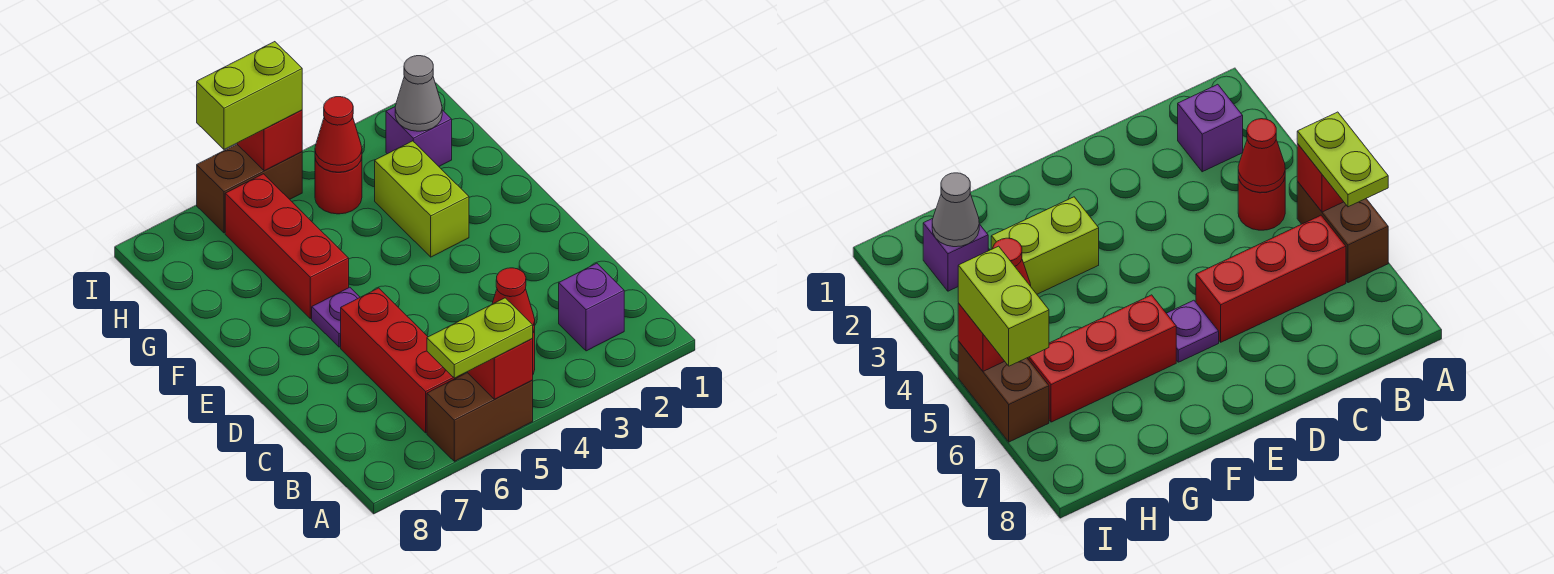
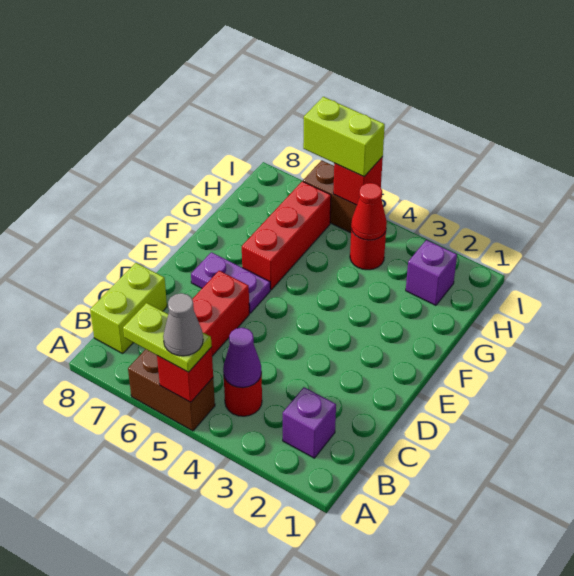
red 1x1 cone [492,268,535,332] -> purple 1x1 cone [223,328,262,388]
purple 1x1 plate [312,287,360,347] -> purple 1x2 plate [191,252,270,313]
lime 1x2 brick [375,141,469,257] -> lime 1x2 brick moved to [90,263,167,353]
grey 1x1 cone [395,56,442,131] -> grey 1x1 cone moved to [163,293,203,356]

